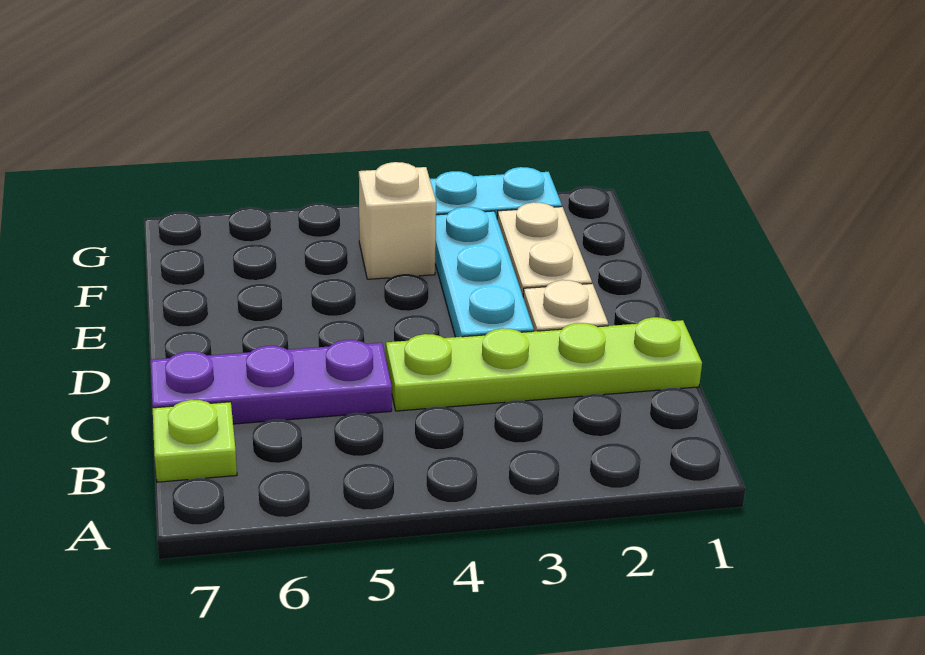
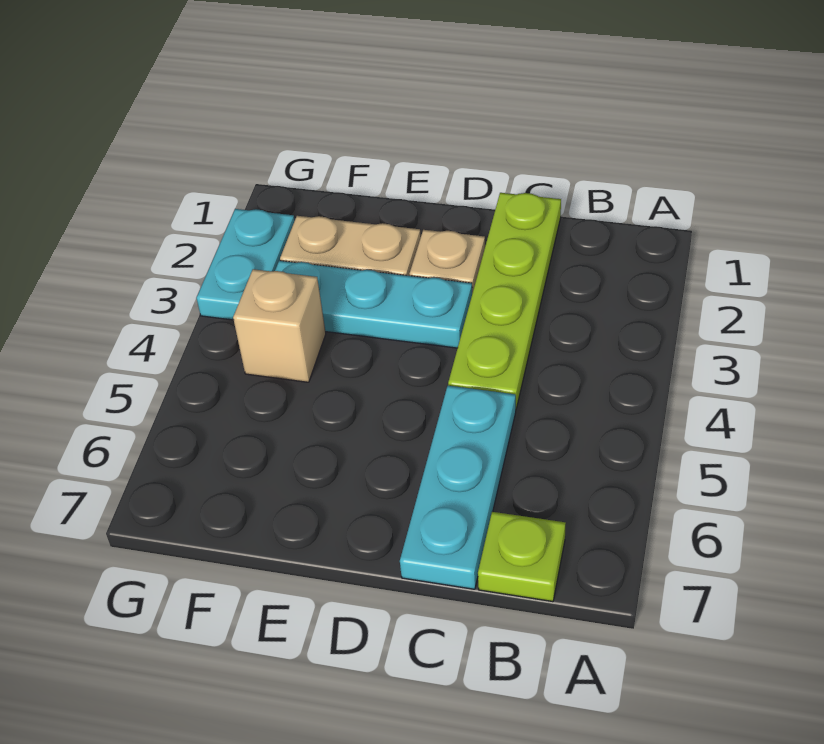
purple 1x3 plate [151,340,392,424] -> cyan 1x3 plate [400,386,516,589]

